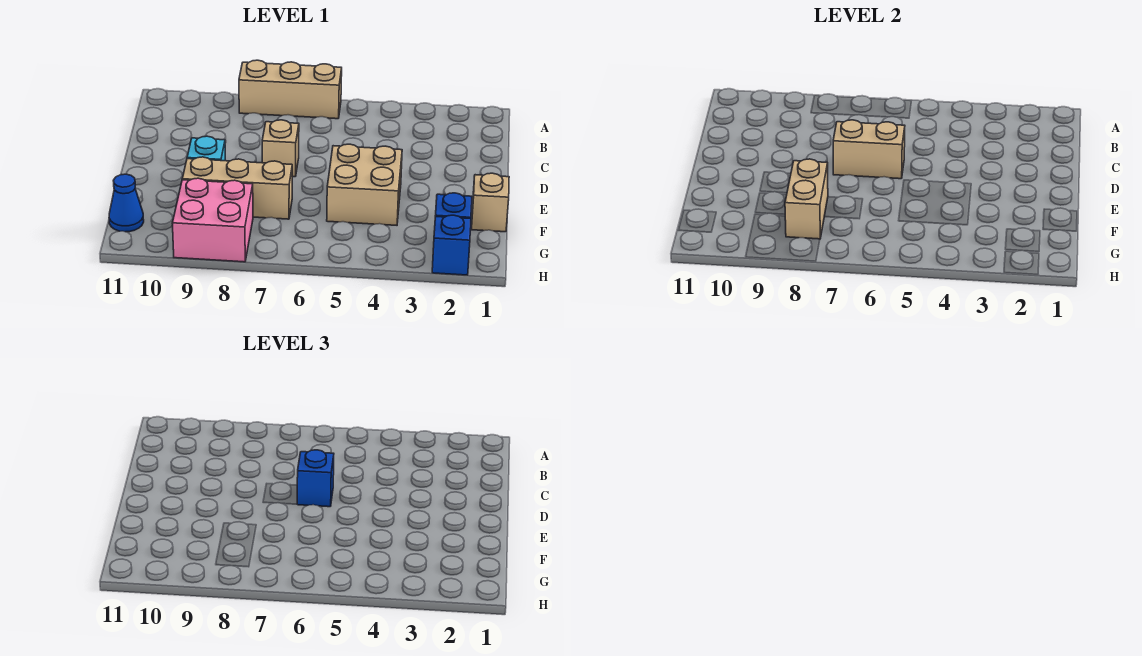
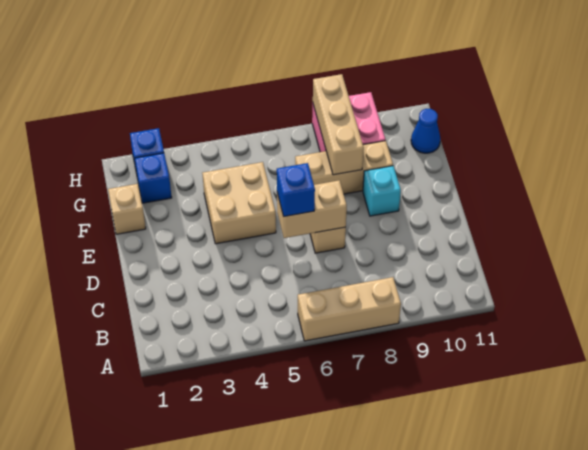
tan 1x2 brick [785,159,828,239] -> tan 1x3 brick [313,74,364,175]

